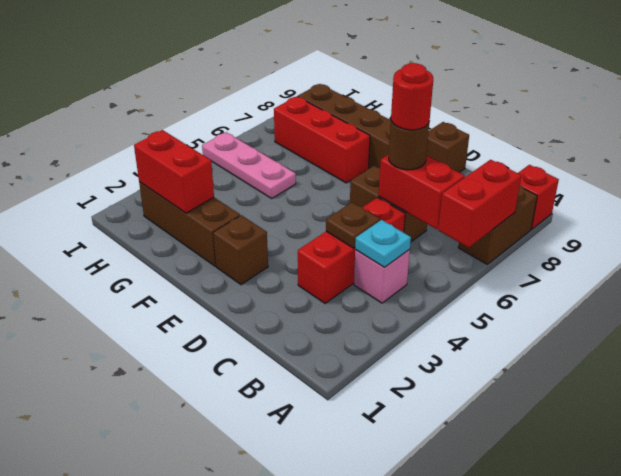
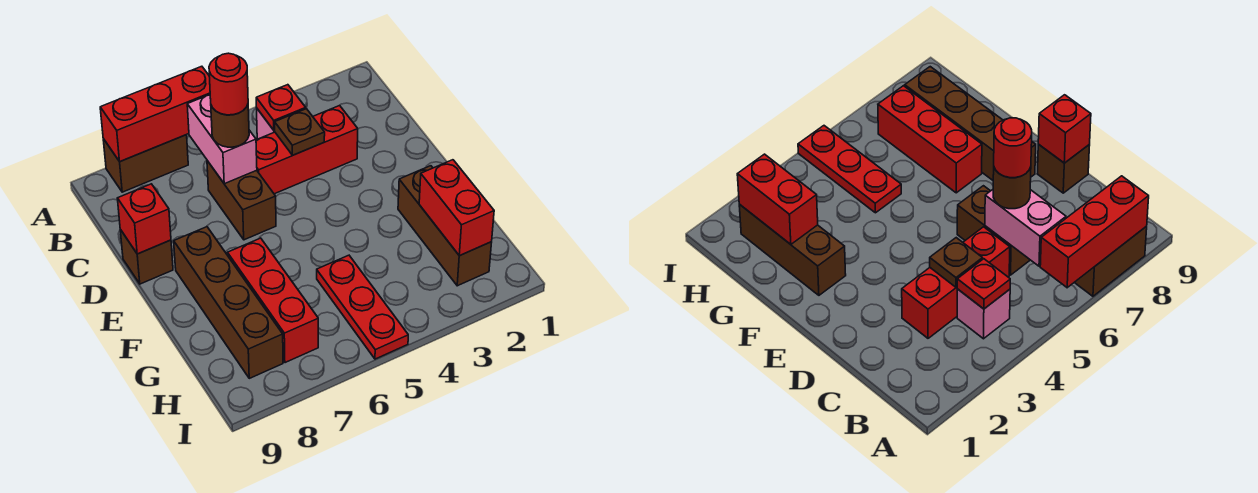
red 1x2 brick [438,160,521,248] -> red 1x3 brick [100,66,210,162]
red 1x1 brick [518,165,559,229] -> red 1x1 brick moved to [117,184,171,254]
cyan 1x1 plate [355,220,411,267] -> red 1x1 plate [256,85,306,130]
red 1x2 brick [379,154,465,229] -> pink 1x2 brick [187,95,257,184]
brown 1x1 brick [213,215,268,285] -> none
pink 1x3 plate [202,132,296,198] -> red 1x3 plate [317,255,408,359]

